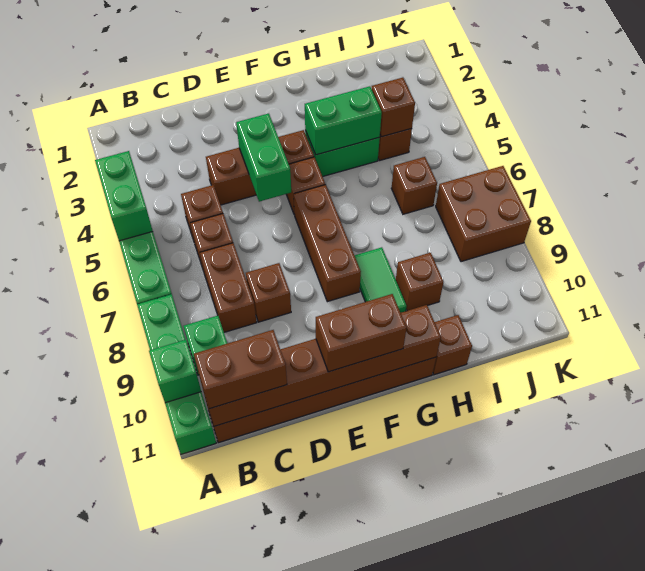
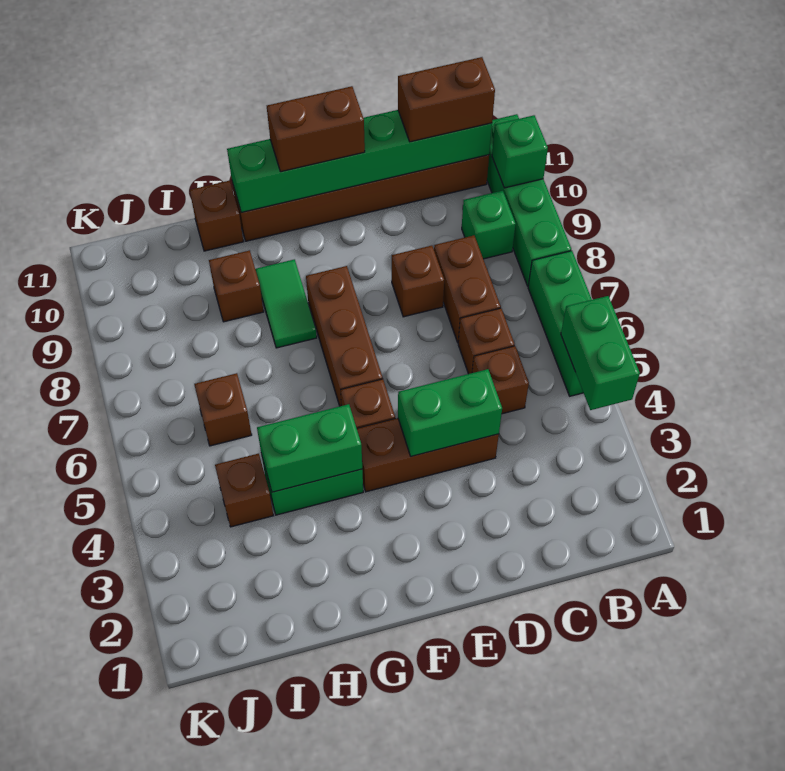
brown 1x6 brick [201,305,441,426] -> green 1x6 brick [227,110,492,212]
green 1x2 brick [236,114,291,202] -> green 1x2 brick turned to [398,369,502,457]
brown 1x1 brick [372,78,415,137] -> none
brown 2x2 brick [436,166,531,262] -> none

